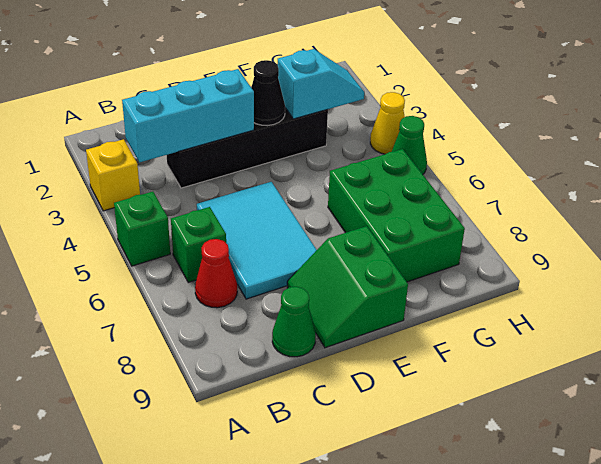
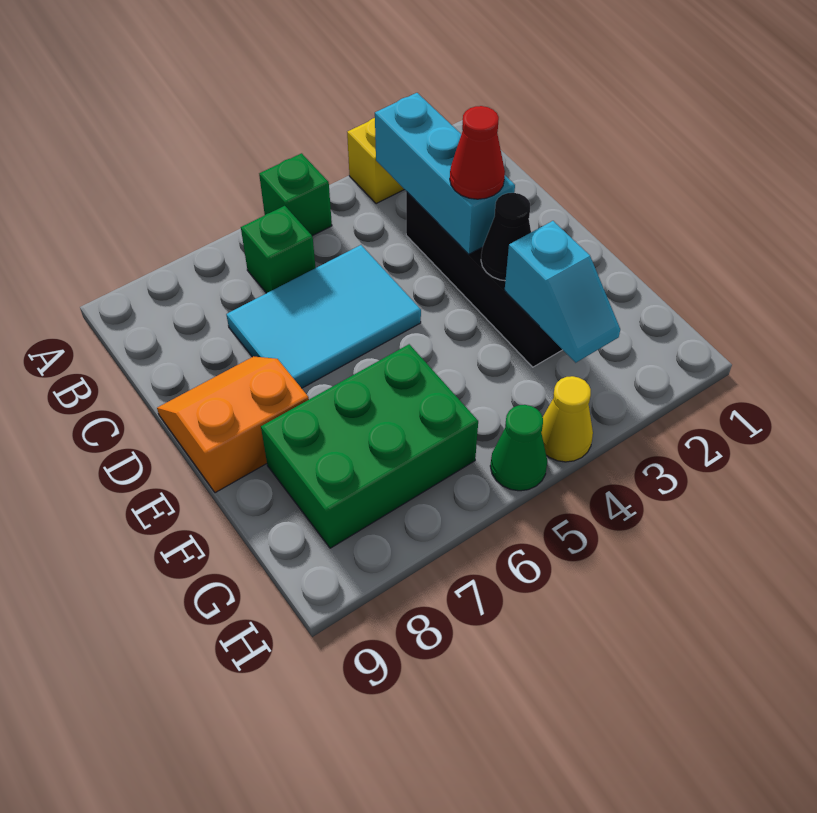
red 1x1 cone [195,239,237,308] -> red 1x1 cone moved to [450,106,505,199]
green 1x1 cone [272,287,316,357] -> none
green 2x2 slope [287,226,408,348] -> orange 2x2 slope [157,356,309,493]

